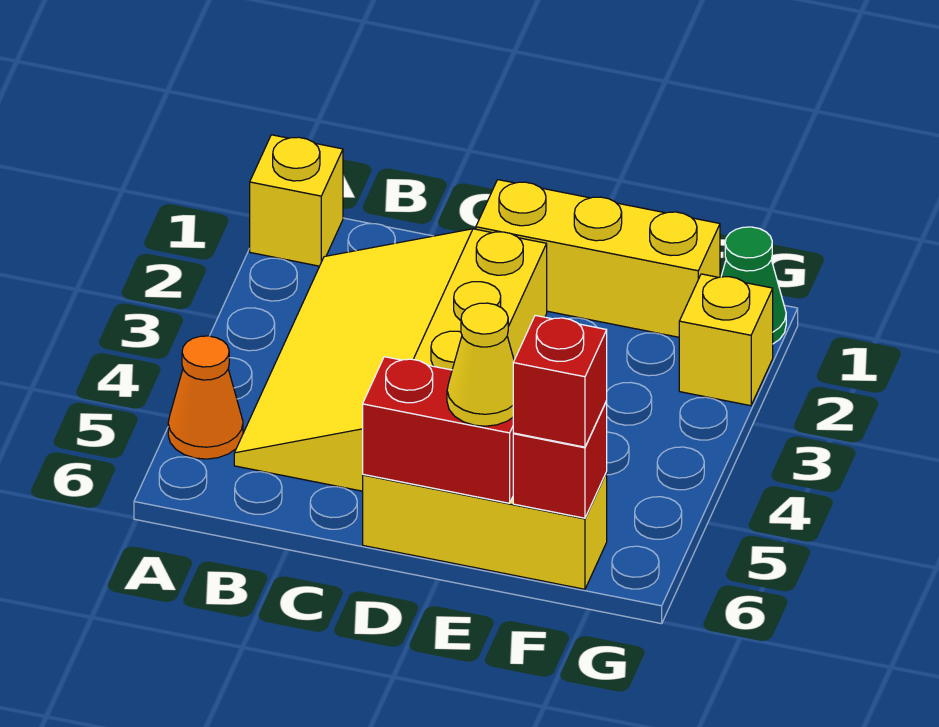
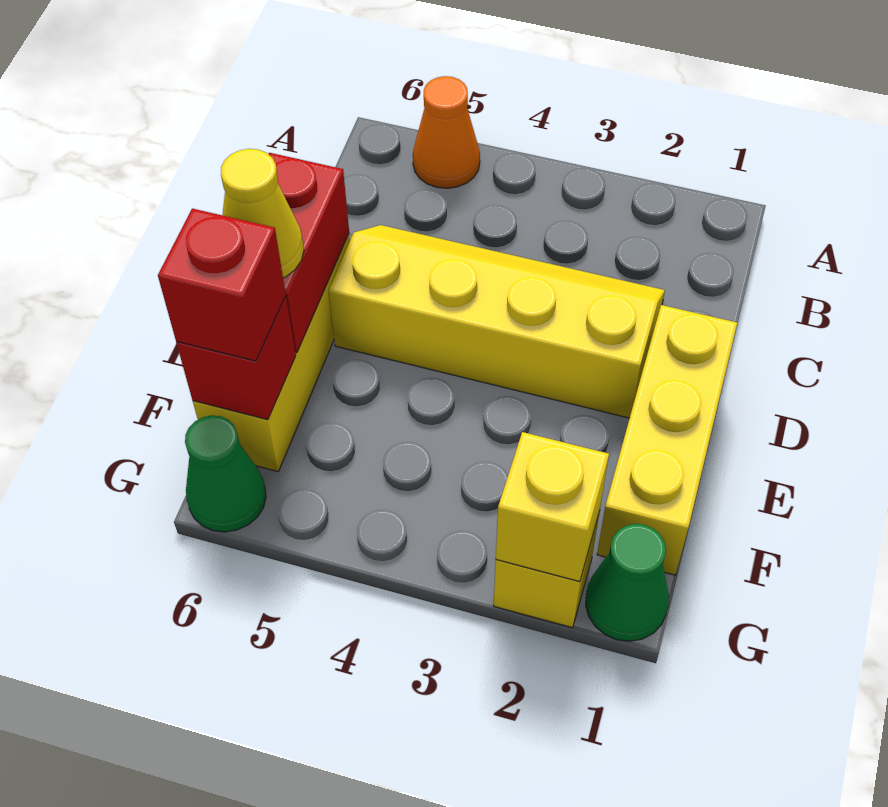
yellow 1x1 brick [250,135,343,266] -> yellow 1x1 brick moved to [496,432,609,582]
yellow 3x4 slope [234,229,547,491] -> yellow 2x4 slope [328,225,665,418]
none -> green 1x1 cone [185,415,266,532]

